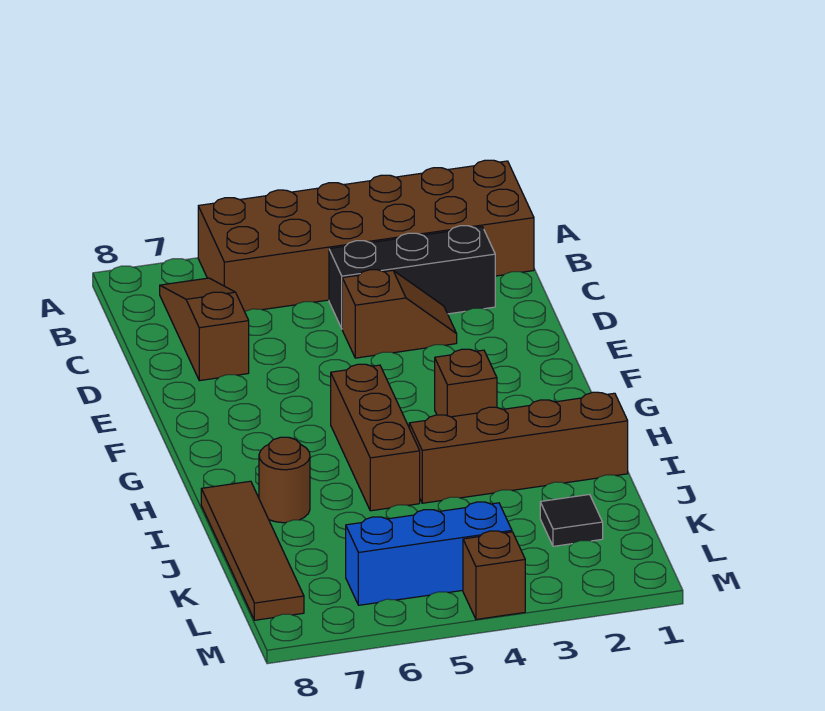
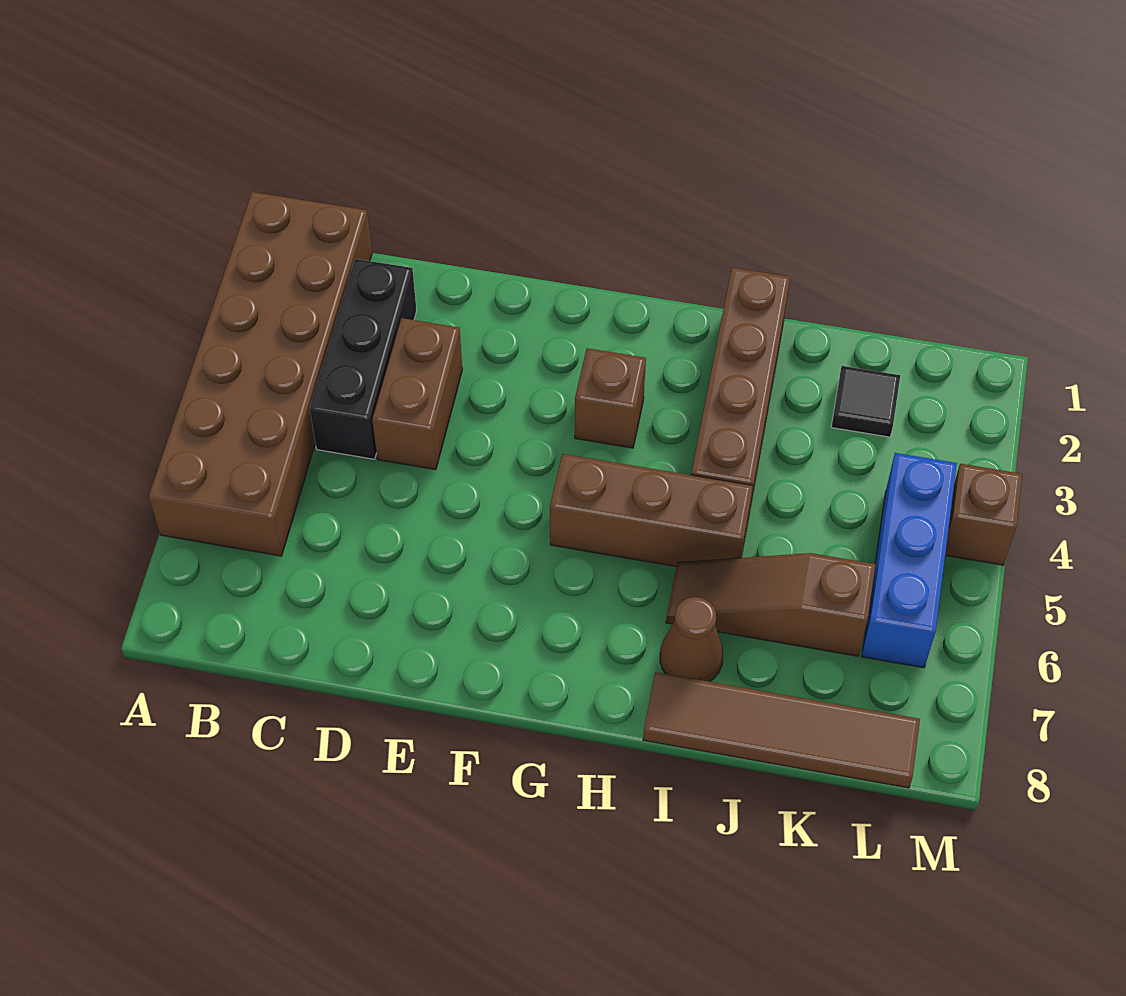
brown 1x3 slope [160,278,249,381] -> brown 1x3 slope moved to [666,553,876,656]
brown 1x2 slope [342,270,457,358] -> brown 1x2 brick [372,318,462,470]
brown 1x1 round brick [259,437,310,523] -> brown 1x1 cone [660,597,723,682]

